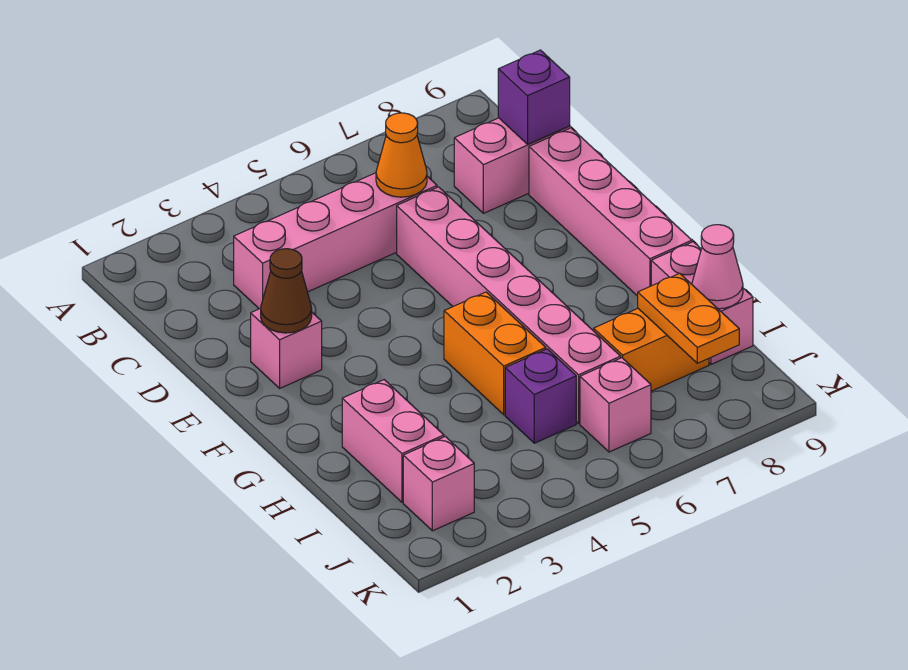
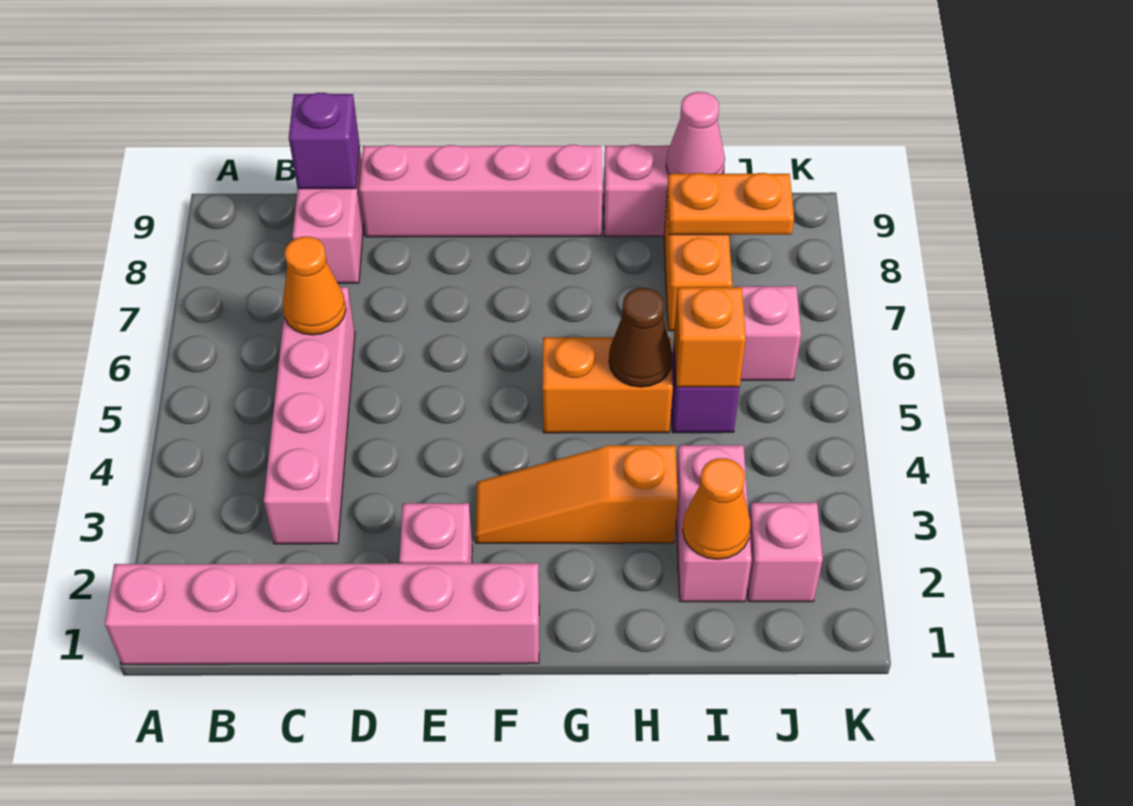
pink 1x6 brick [397,187,621,423] -> pink 1x6 brick moved to [105,563,539,664]
brown 1x1 cone [261,249,312,333] -> brown 1x1 cone moved to [609,288,672,387]
none -> orange 1x3 slope [475,445,678,543]
pink 1x2 brick [342,380,444,502] -> pink 1x2 brick turned to [676,445,752,602]
none -> orange 1x1 cone [683,458,751,559]
none -> orange 1x1 brick [674,287,746,387]

